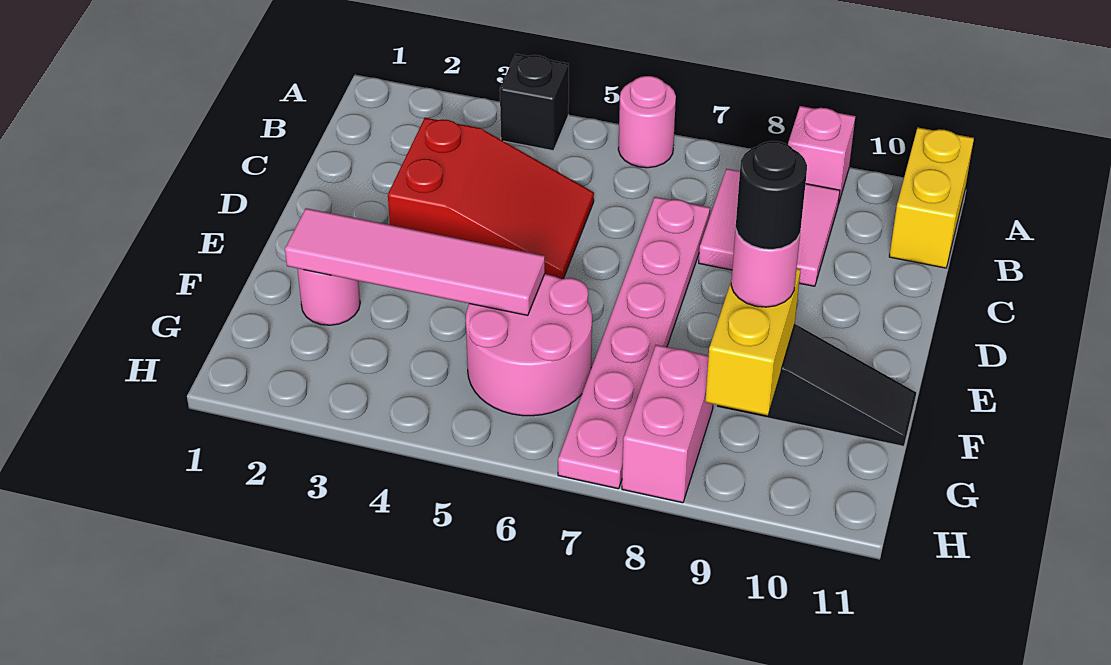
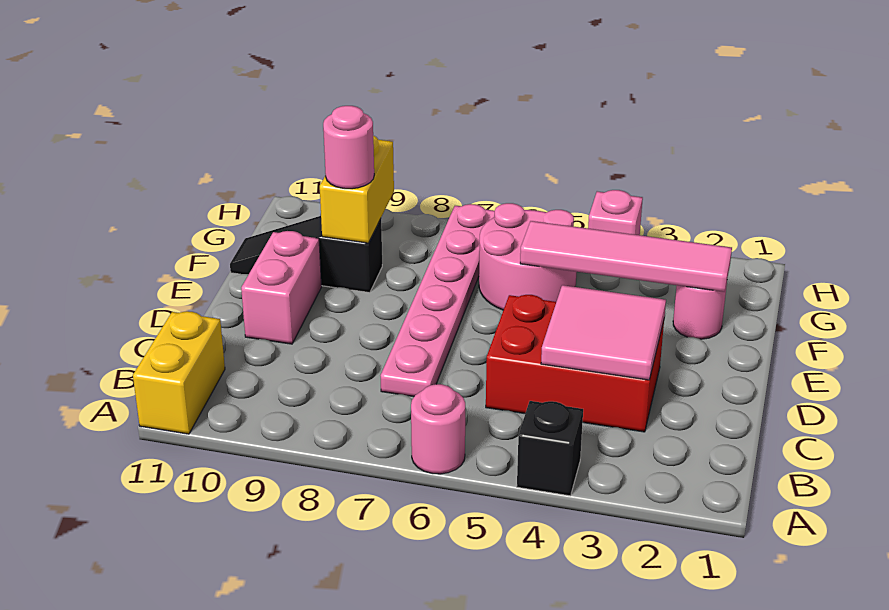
pink 1x1 brick [788,106,855,204] -> pink 1x1 brick moved to [588,190,643,235]
pink 2x2 tile [699,169,840,286] -> pink 2x2 tile moved to [541,285,666,380]
red 2x3 slope [388,118,594,279] -> red 2x3 brick [486,295,664,432]
black 1x1 round brick [736,141,807,250] -> none
pink 1x2 brick [622,345,713,503] -> pink 1x2 brick moved to [241,231,322,344]

